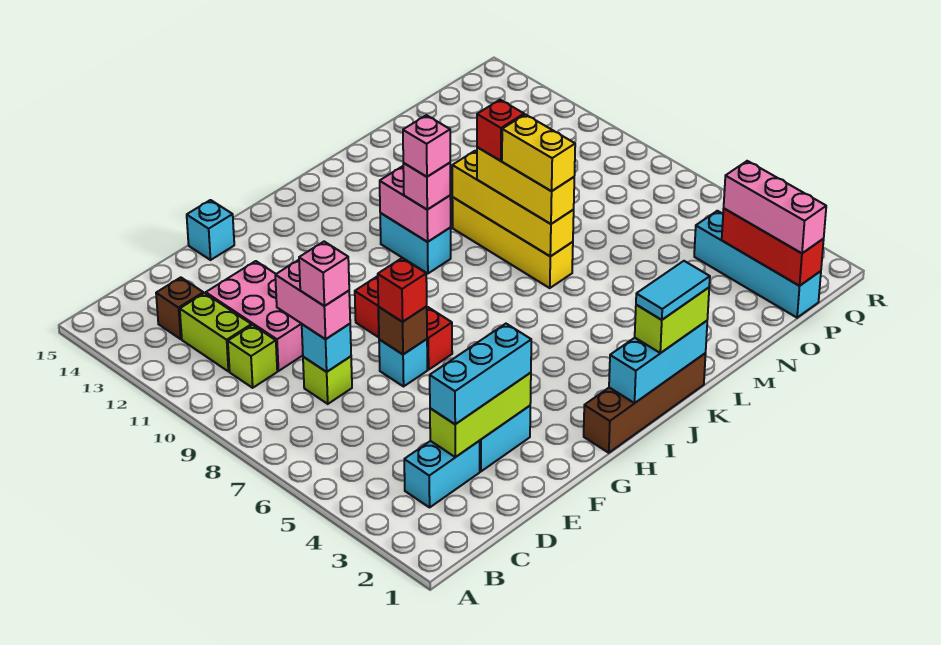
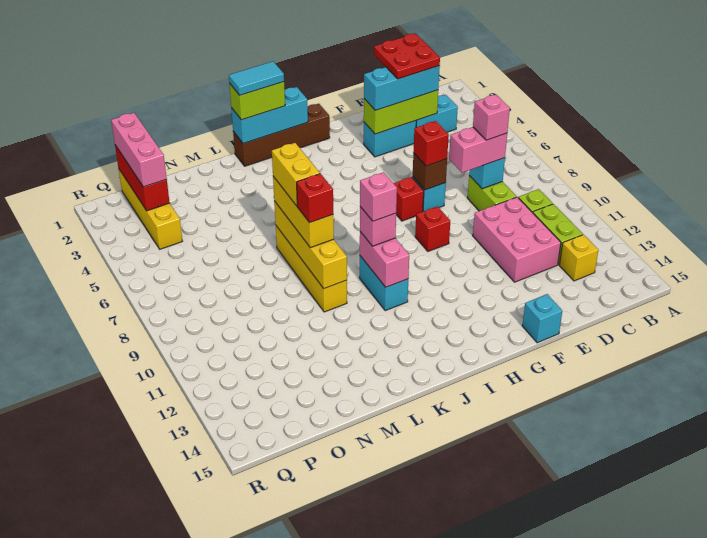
brown 1x1 brick [156,277,203,339] -> yellow 1x1 brick [560,235,598,281]
none -> red 2x2 plate [374,33,440,79]
lime 1x1 brick [303,356,352,404] -> lime 1x2 brick [468,176,517,211]
pink 1x2 brick [275,260,350,339] -> pink 1x2 brick turned to [449,127,507,173]
cyan 1x4 brick [694,211,821,318] -> yellow 1x4 brick [119,170,182,249]

